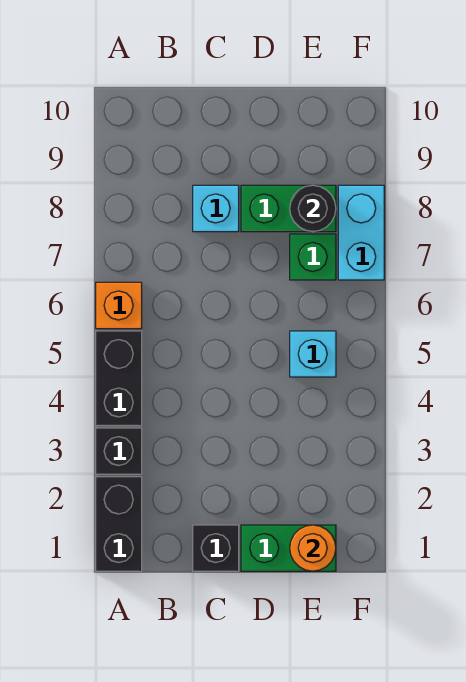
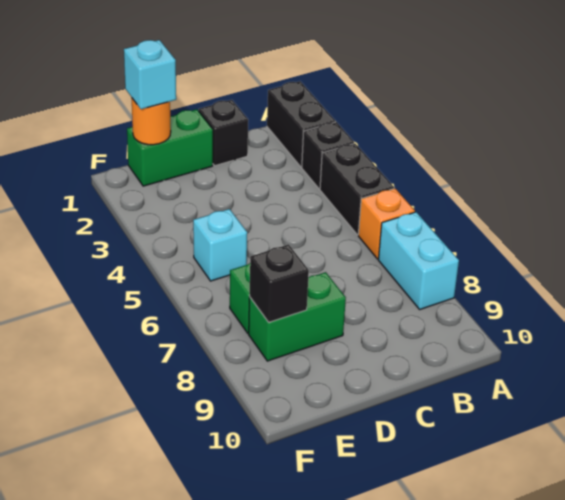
cyan 1x1 brick [193,185,239,232] -> cyan 1x1 brick moved to [124,40,176,109]
black 1x1 round brick [290,185,336,232] -> black 1x1 brick [250,244,309,322]
cyan 1x2 brick [338,185,384,280] -> cyan 1x2 brick moved to [378,212,459,309]

